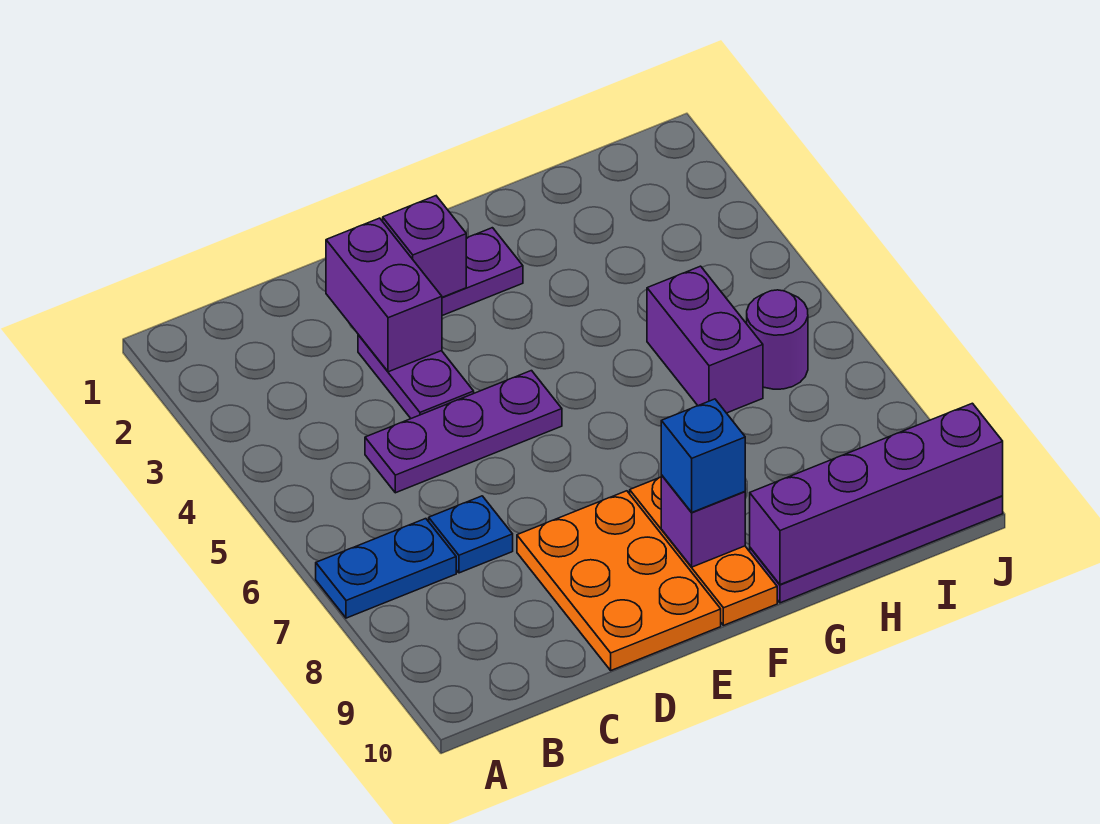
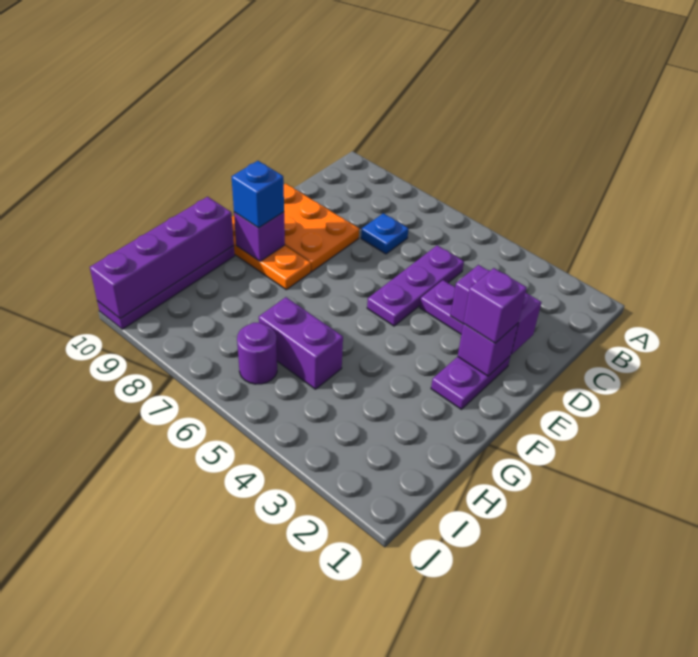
blue 1x2 plate [316,519,456,618] -> none
none -> purple 1x1 brick [463,268,527,343]

